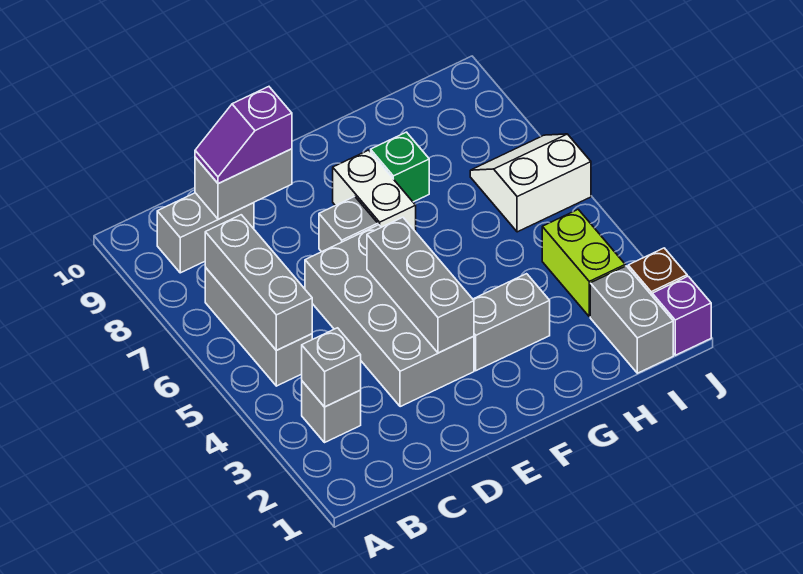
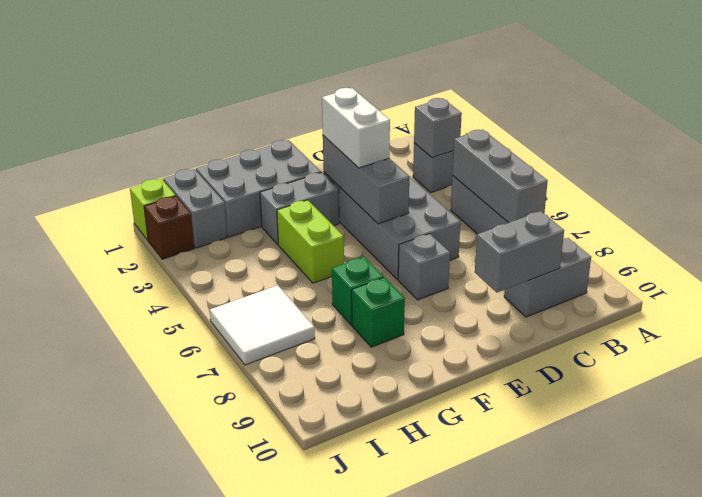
purple 1x2 slope [195,87,292,184] -> none
none -> grey 2x3 brick [196,140,321,237]
white 1x2 brick [333,150,416,232] -> white 1x2 brick moved to [322,88,390,168]
none -> green 1x1 brick [332,257,384,325]
lime 1x2 brick [542,209,625,317] -> lime 1x2 brick moved to [277,200,344,283]
white 2x2 slope [470,134,591,232] -> white 2x2 tile [210,285,315,365]
purple 1x1 brick [652,276,711,355] -> lime 1x1 brick [130,179,176,240]

